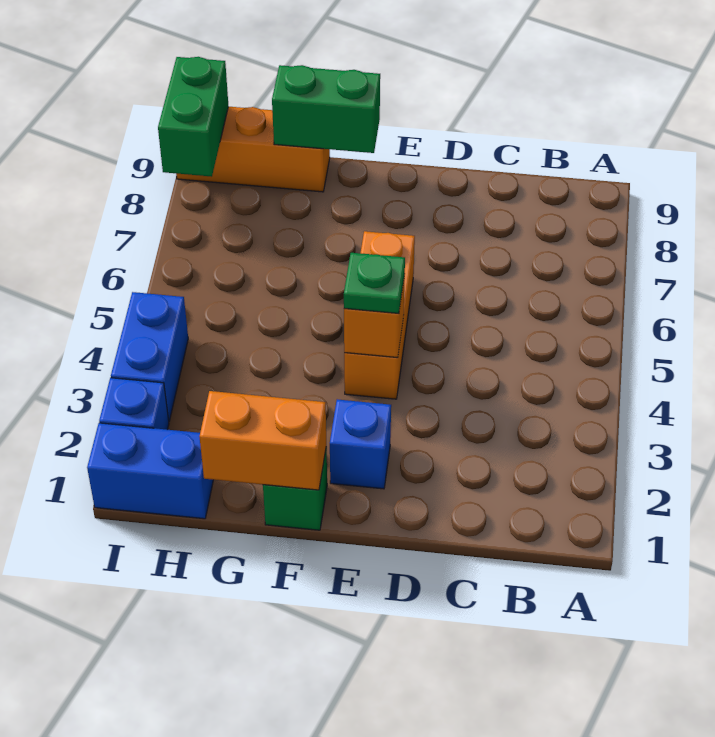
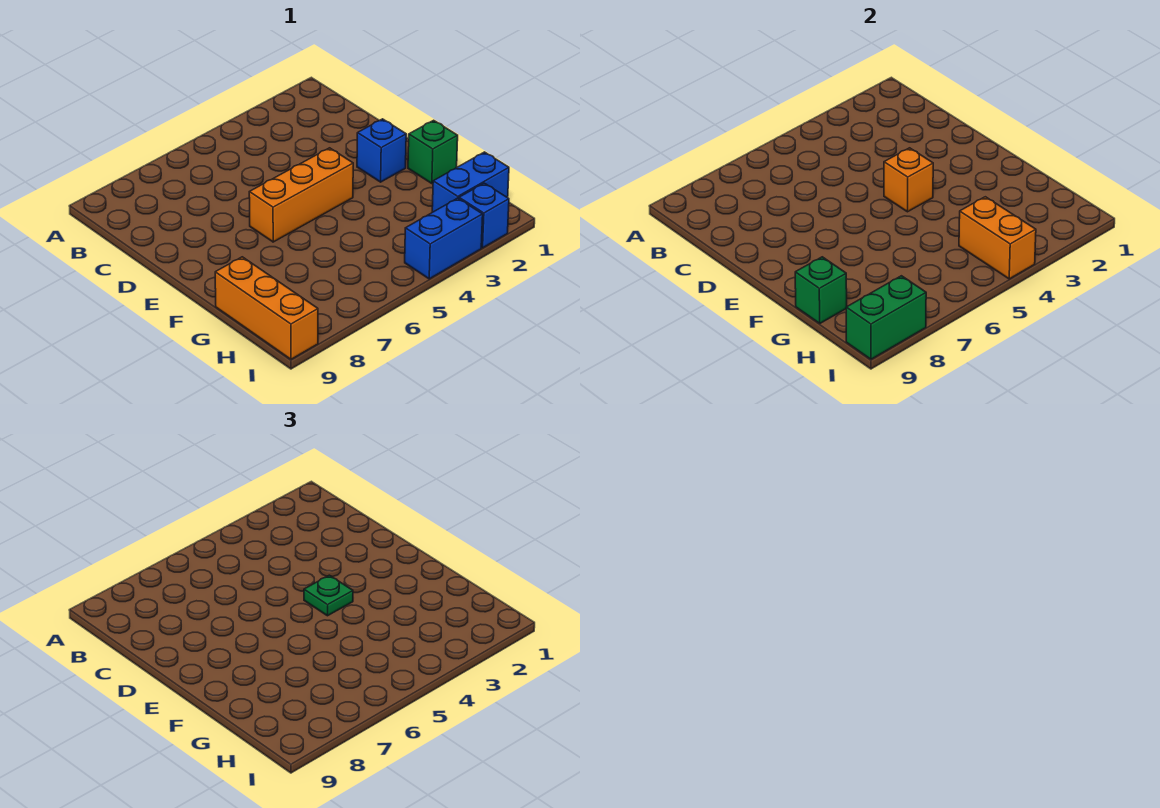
orange 1x2 brick [199,391,326,490] -> orange 1x2 brick moved to [959,197,1036,279]
green 1x2 brick [272,65,380,153] -> green 1x1 brick [795,257,847,323]
blue 1x2 brick [87,423,213,519] -> blue 1x2 brick turned to [432,152,509,212]

